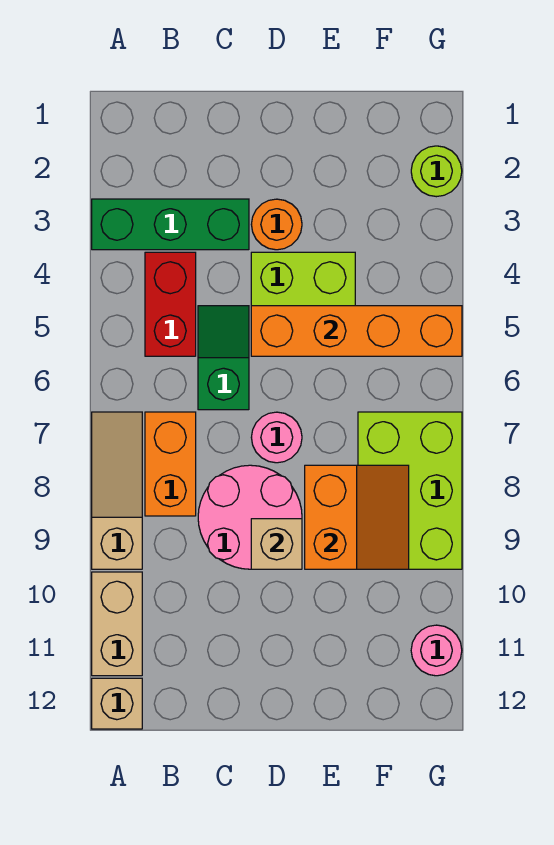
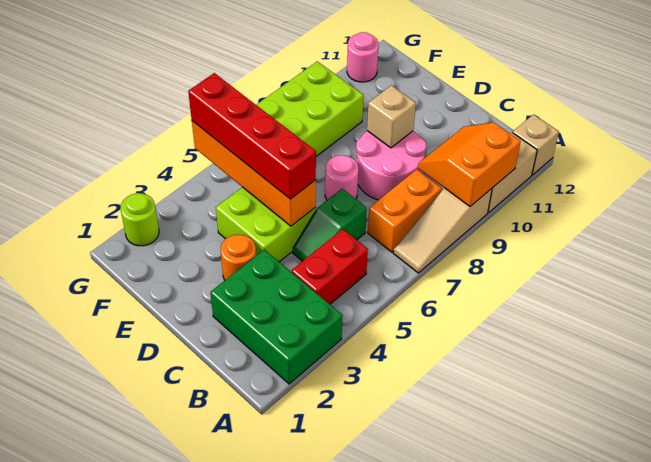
green 1x3 brick [92,199,249,250] -> green 2x3 brick [210,250,343,384]
none -> red 1x4 brick [188,73,316,199]
orange 2x2 slope [305,465,409,569] -> orange 2x2 slope moved to [418,122,521,206]

